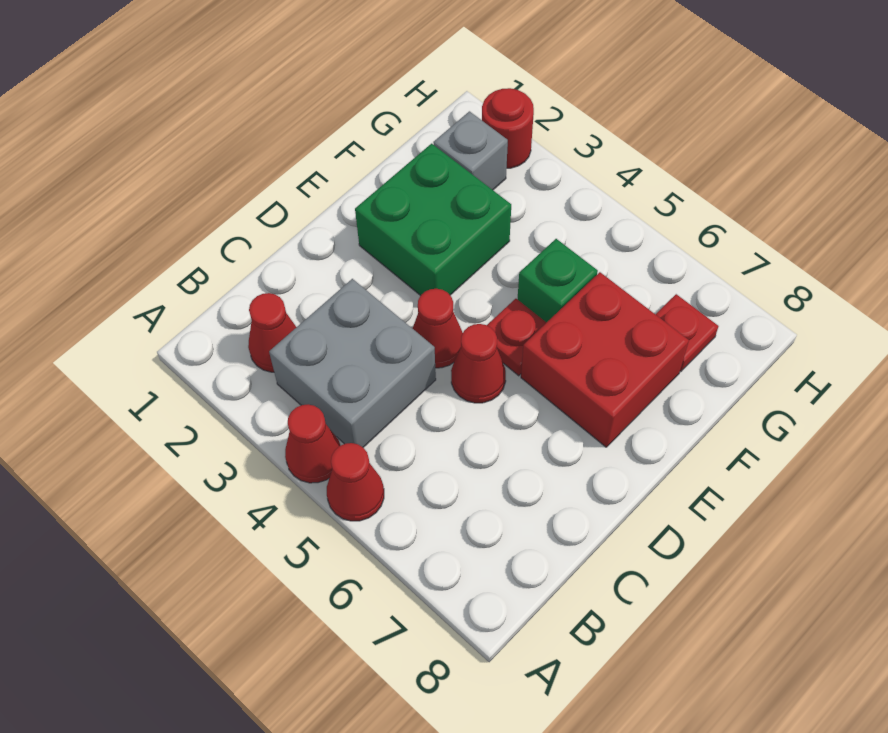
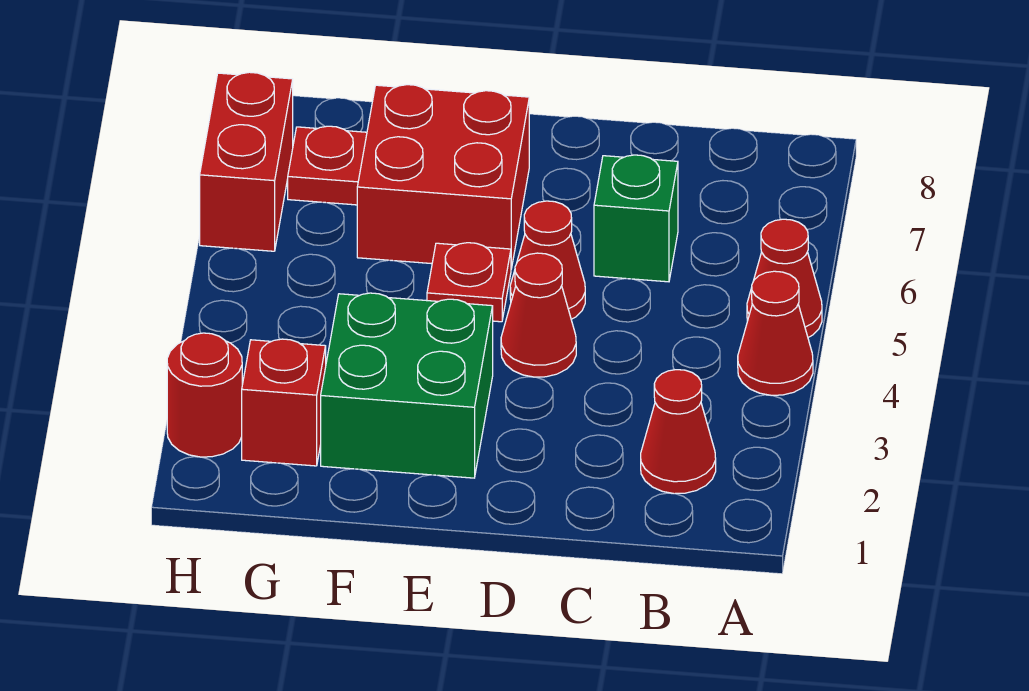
grey 2x2 brick [269,279,436,447] -> none
green 1x1 brick [517,239,598,323] -> green 1x1 brick moved to [594,155,678,282]
grey 1x1 brick [433,111,508,190] -> red 1x1 brick [242,339,326,466]
none -> red 1x2 brick [200,72,293,251]

